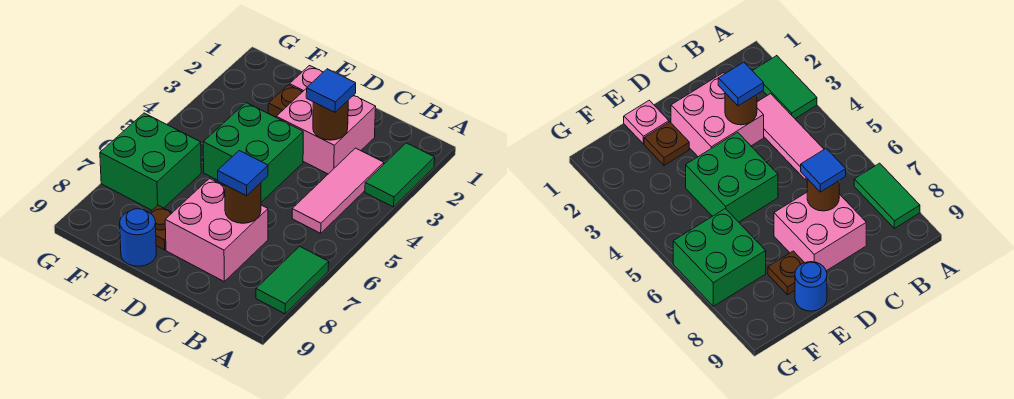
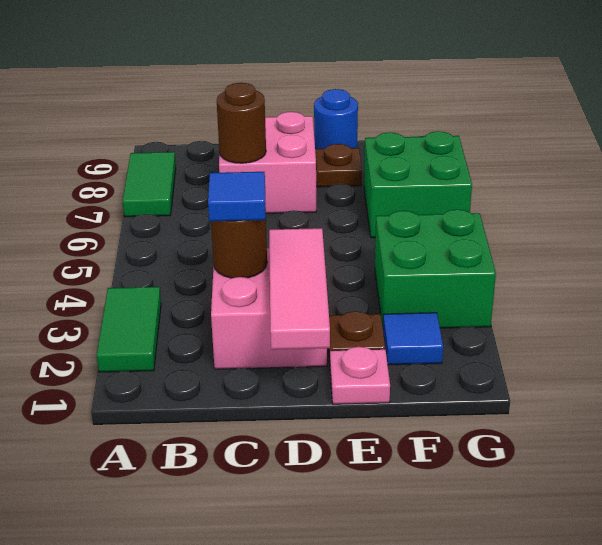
pink 1x3 tile [292,148,384,233] -> pink 1x3 tile moved to [269,228,330,350]
blue 1x1 tile [218,151,268,196] -> blue 1x1 tile moved to [383,313,443,365]
green 2x2 brick [203,103,303,202] -> green 2x2 brick moved to [375,209,496,328]

